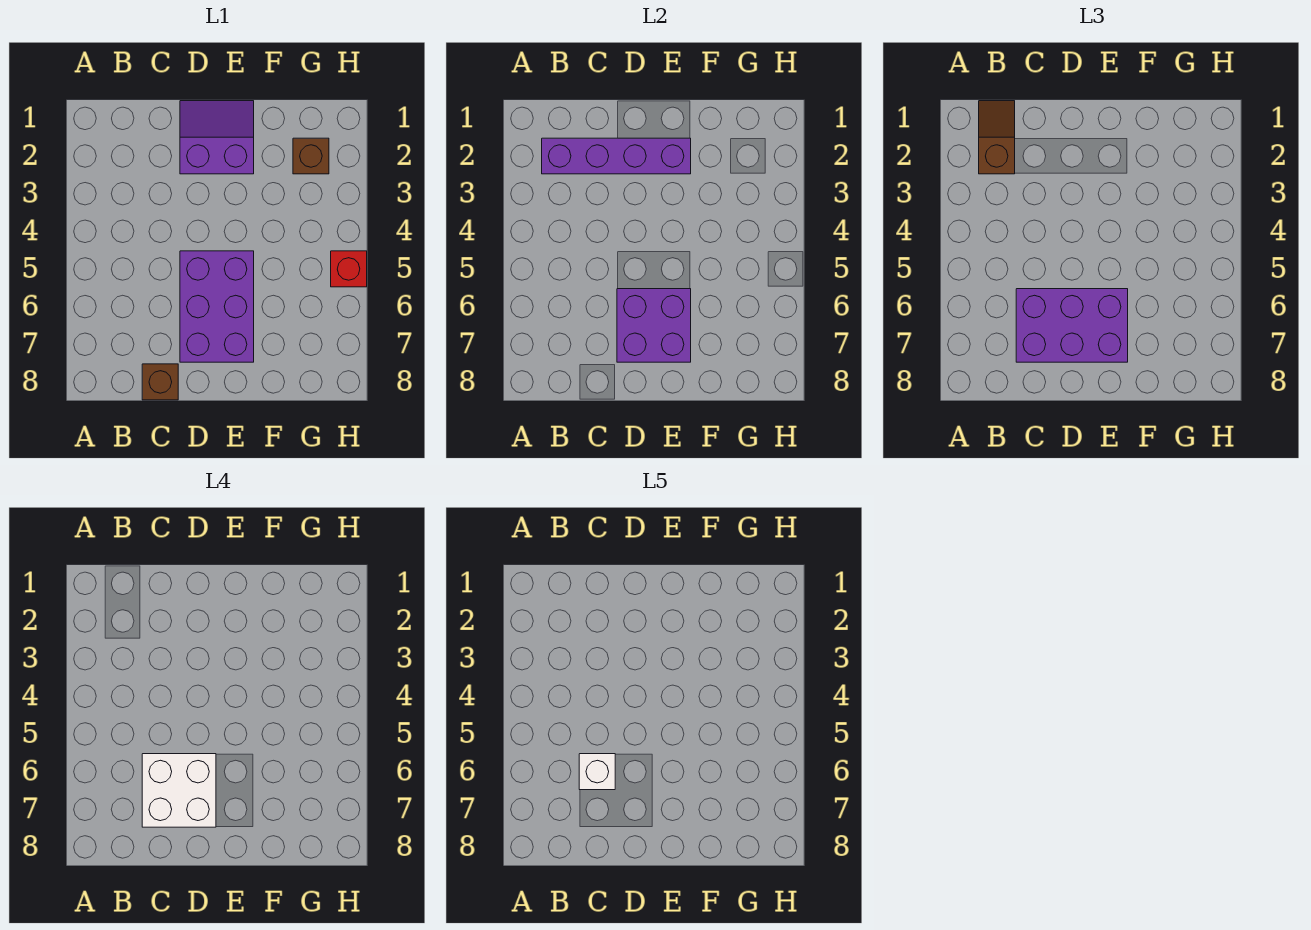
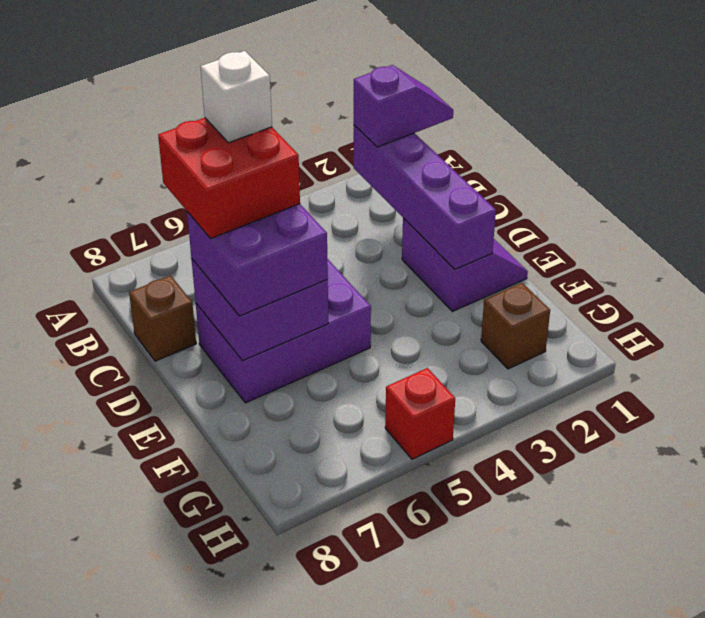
brown 1x2 slope [979,101,1015,174] -> purple 1x2 slope [354,65,453,147]
purple 2x3 brick [1016,289,1128,362] -> purple 2x2 brick [187,204,328,316]
white 2x2 brick [142,754,216,827] -> red 2x2 brick [158,118,300,239]

